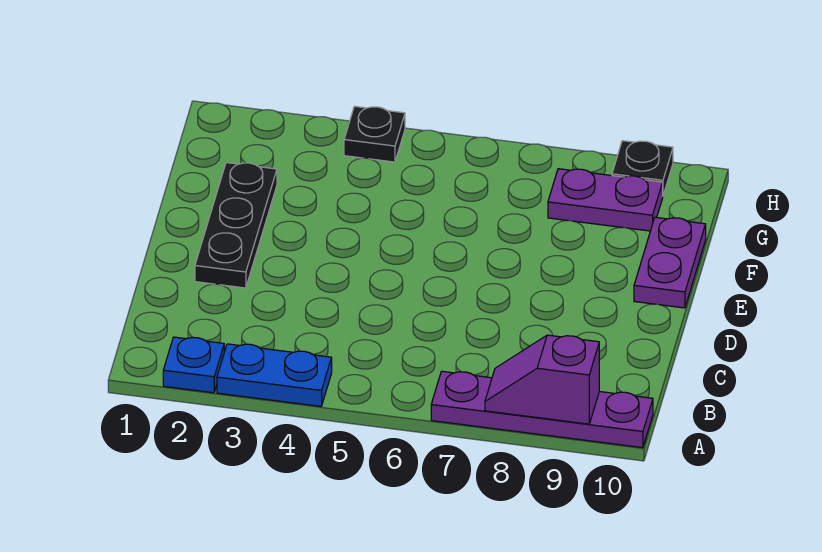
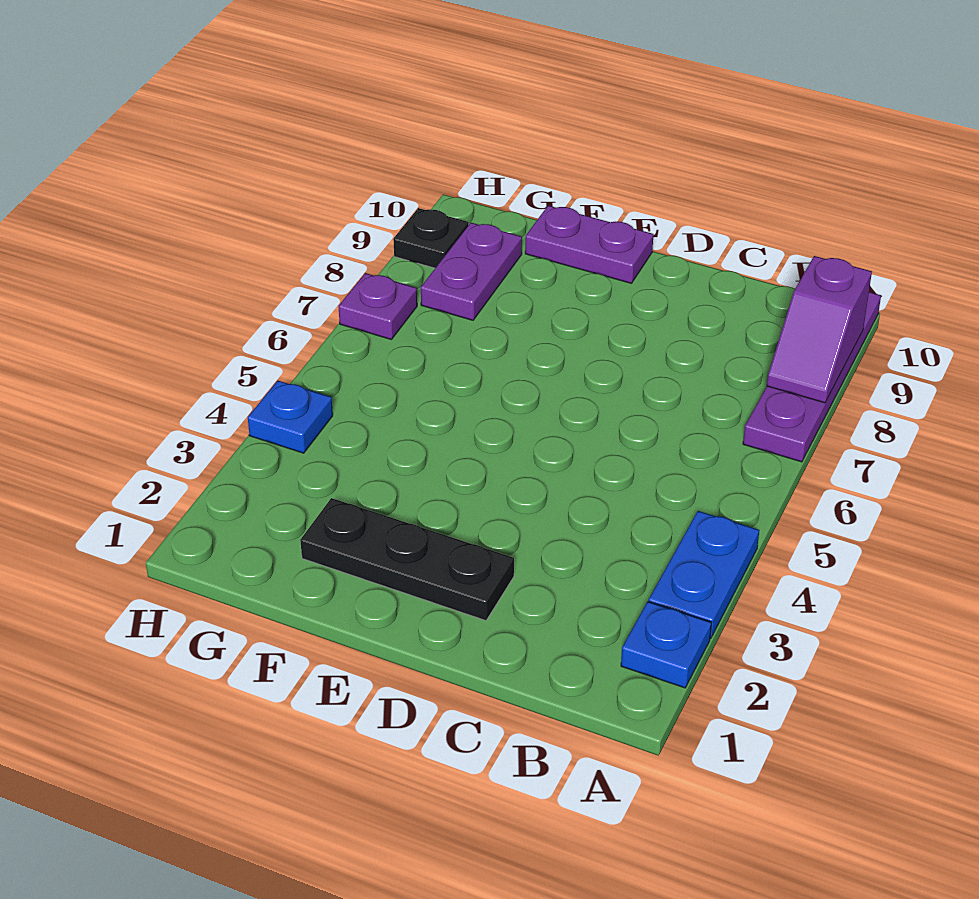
black 1x1 plate [344,106,405,162] -> blue 1x1 plate [248,381,333,453]
none -> purple 1x1 plate [339,273,417,340]

